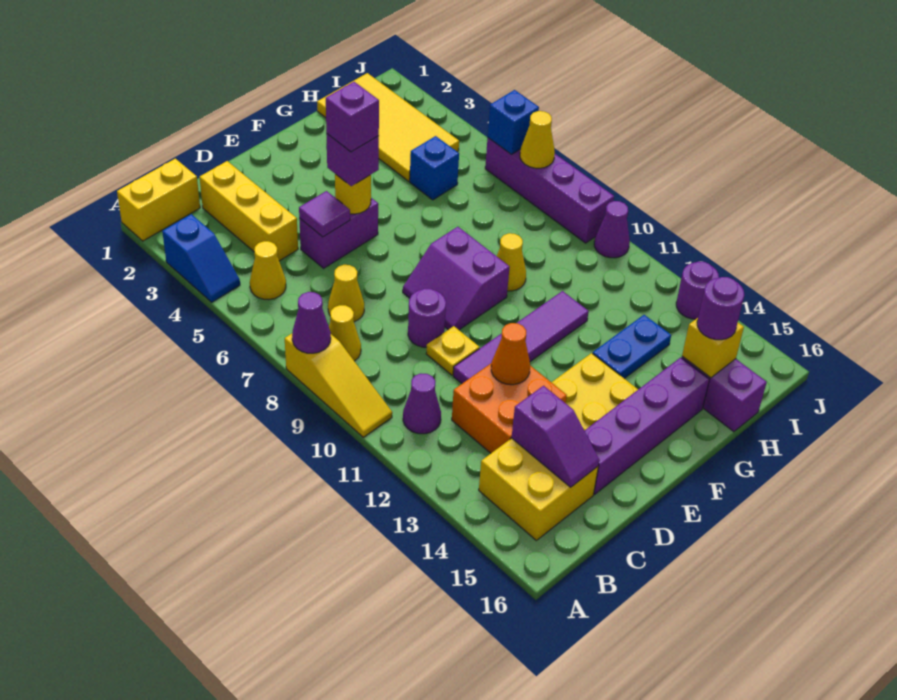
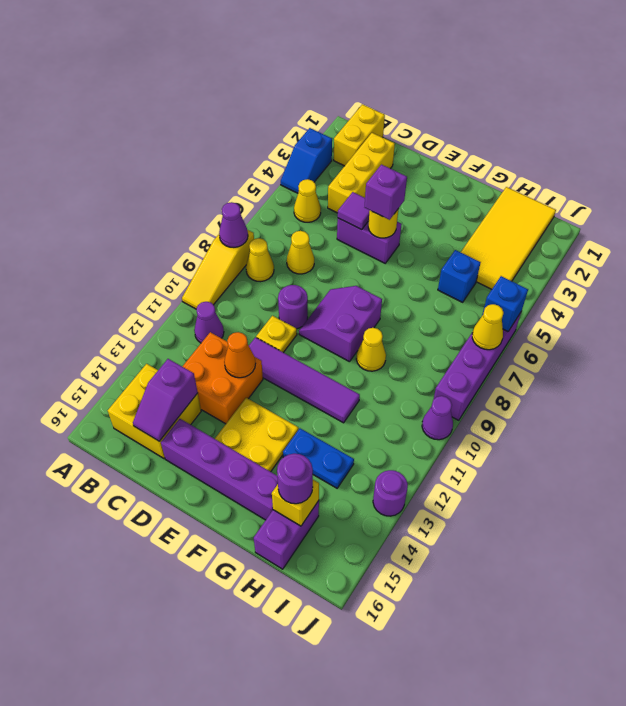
yellow 1x2 brick [117,159,200,241] -> yellow 1x2 brick turned to [334,104,385,166]
purple 1x1 brick [326,82,379,152] -> none

